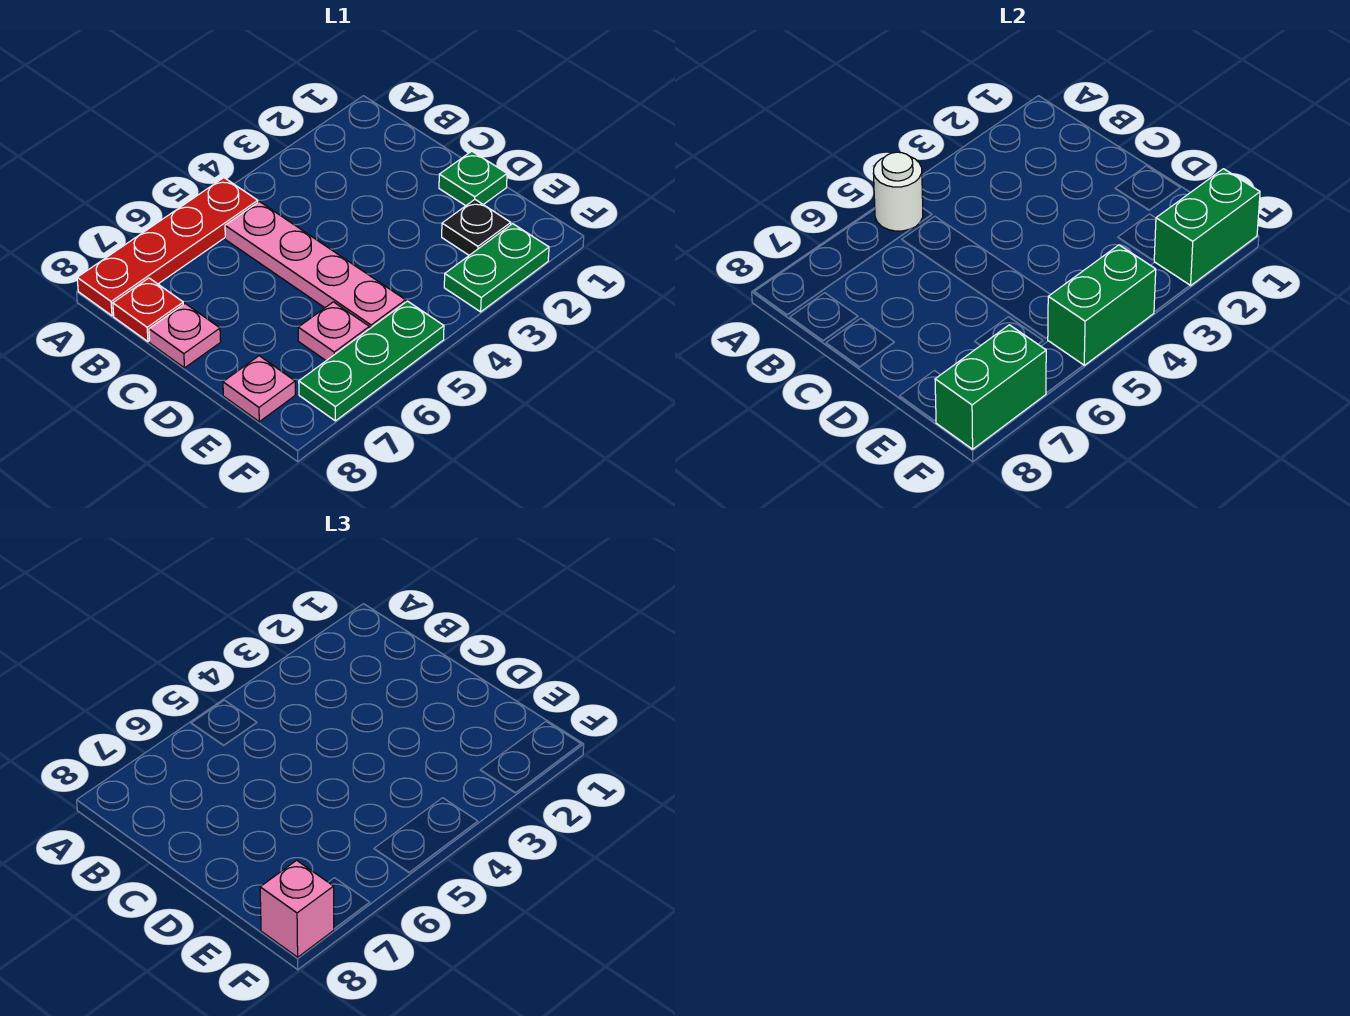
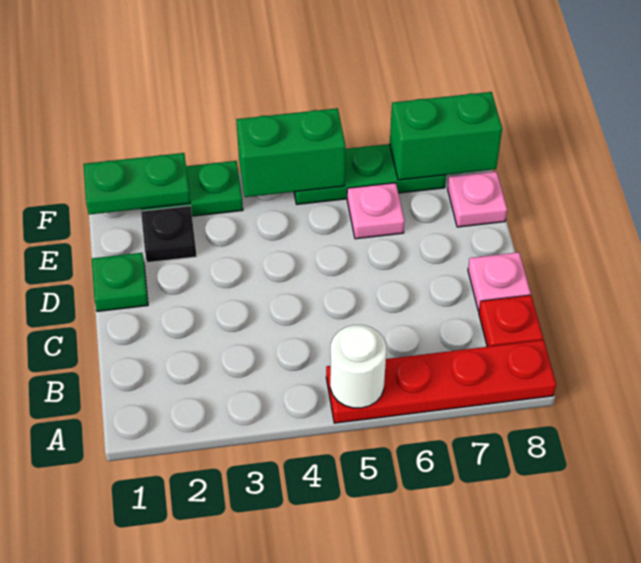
pink 1x4 plate [225,202,406,329] -> none
green 1x2 brick [1154,169,1260,286] -> green 1x2 plate [83,153,190,215]
pink 1x1 brick [260,860,334,957] -> none

